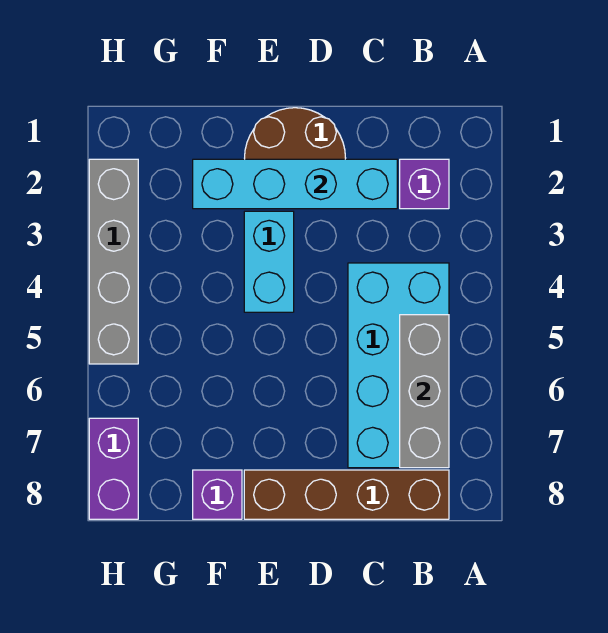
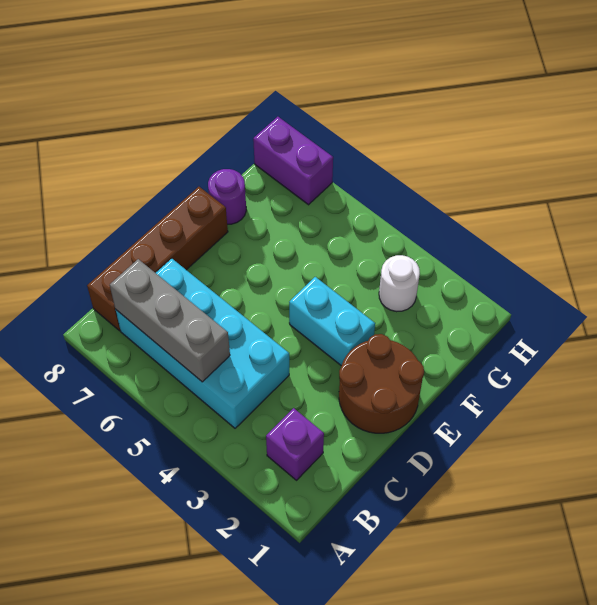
cyan 1x4 brick [193,159,397,209] -> none
purple 1x1 brick [193,470,242,519] -> purple 1x1 round brick [208,169,246,224]
none -> white 1x1 round brick [379,255,420,312]
grey 1x4 brick [89,159,138,364] -> none

